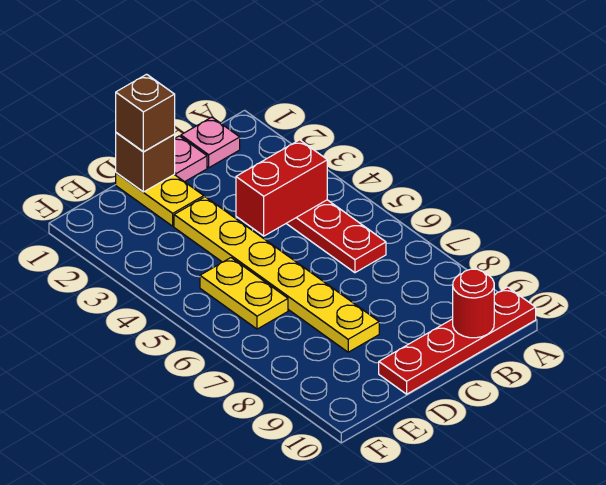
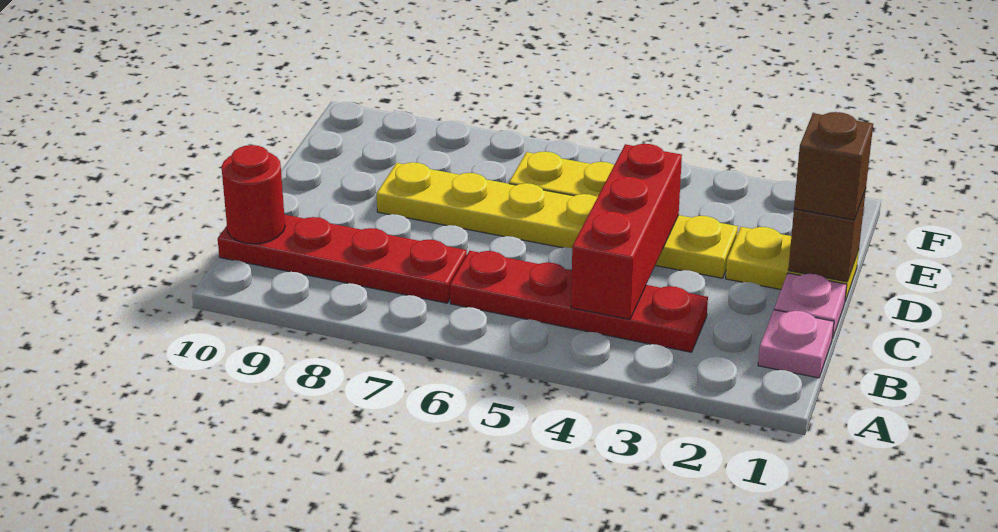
red 1x4 plate [379,287,536,394] -> red 1x4 plate turned to [218,215,467,303]
red 1x2 brick [236,140,327,236] -> red 1x3 brick [571,144,682,319]

